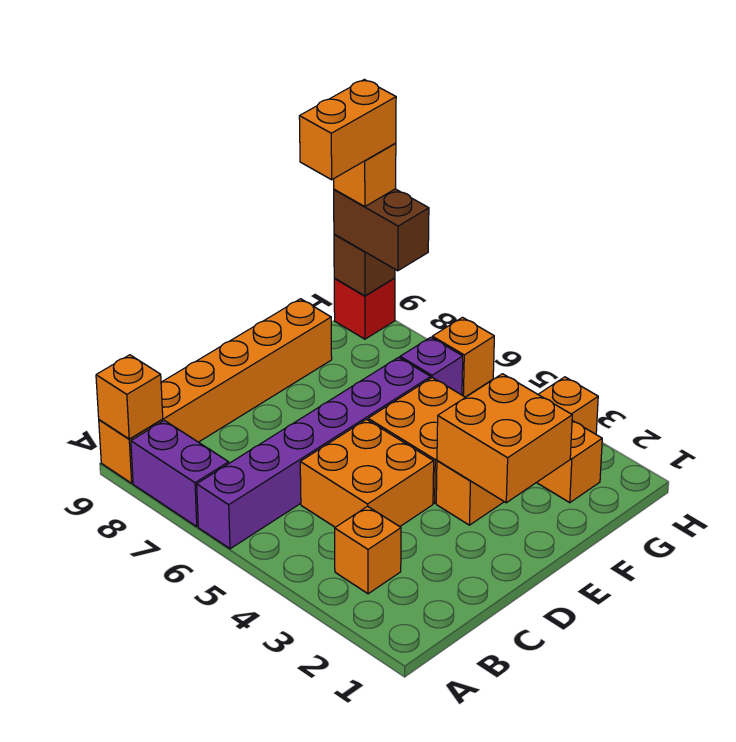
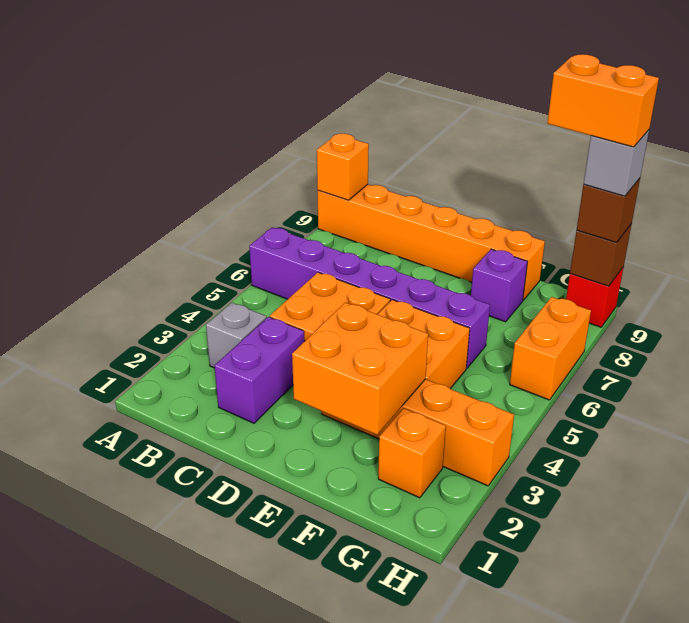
purple 1x2 brick [131,420,229,526] -> purple 1x2 brick moved to [214,317,305,423]
orange 1x1 brick [335,506,401,594] -> grey 1x1 brick [206,303,267,368]
purple 1x1 brick [400,337,463,395] -> purple 1x1 brick moved to [471,249,528,322]
orange 1x1 brick [432,317,494,397] -> orange 1x2 brick [510,297,591,400]
brown 1x2 brick [334,189,429,271] -> brown 1x1 brick [577,178,640,243]
orange 1x1 brick [334,143,396,207] -> grey 1x1 brick [584,130,649,196]

